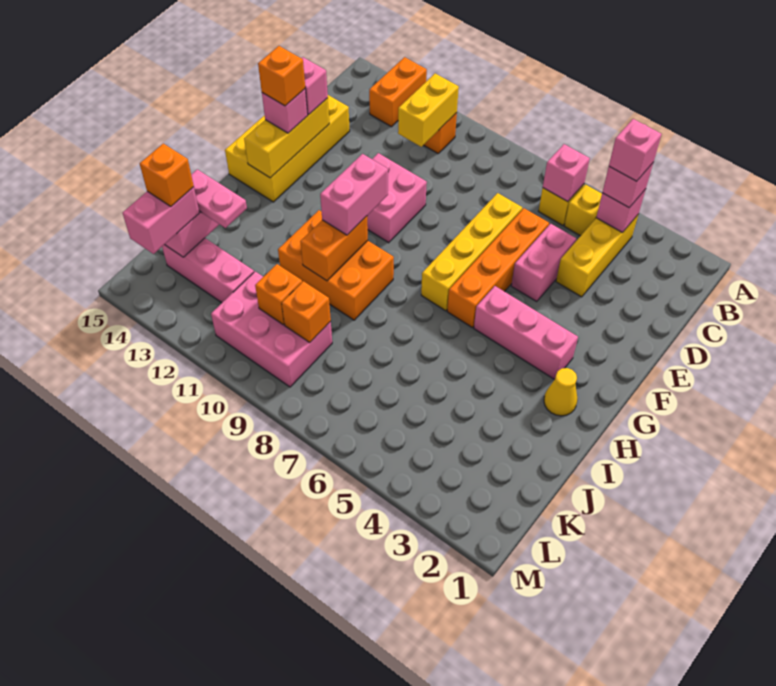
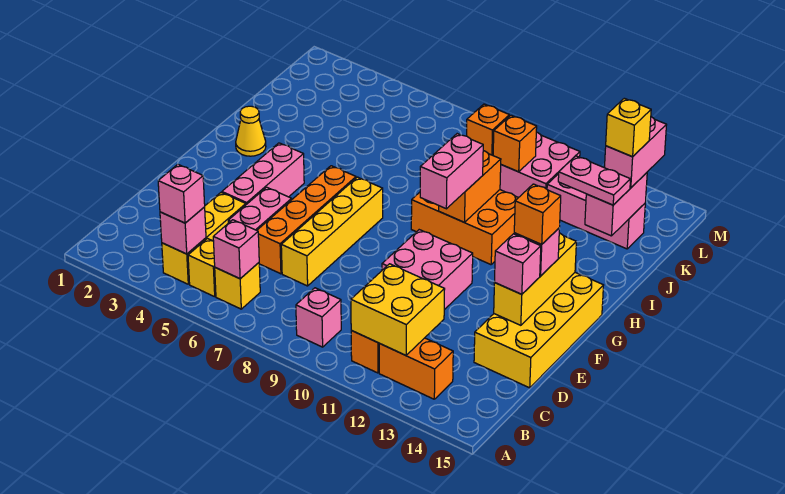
orange 1x2 brick [369,57,427,127] -> orange 1x2 brick turned to [379,338,453,399]
pink 1x1 brick [609,119,662,181] -> pink 1x1 brick moved to [296,288,341,347]
yellow 1x2 brick [398,73,459,147] -> yellow 2x2 brick [351,264,445,355]
pink 1x3 brick [474,286,578,380] -> pink 1x3 brick turned to [222,143,304,205]
orange 1x1 brick [140,143,194,207] -> yellow 1x1 brick [606,98,651,157]

